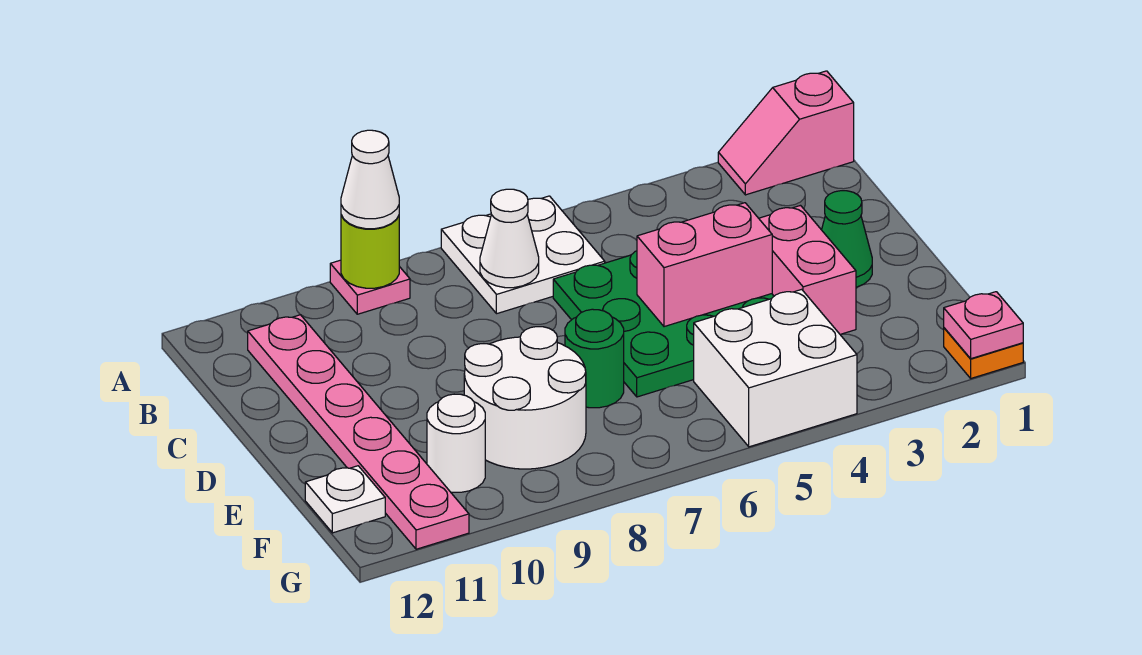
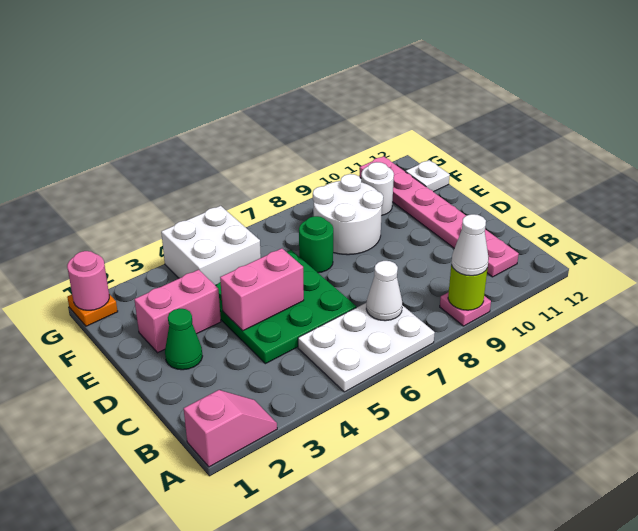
white 2x2 plate [441,196,605,314] -> white 2x3 plate [298,303,435,392]
pink 1x2 brick [759,206,856,334] -> pink 1x2 brick turned to [134,270,221,353]
pink 1x1 plate [944,292,1023,359] -> pink 1x1 round brick [67,251,109,310]

